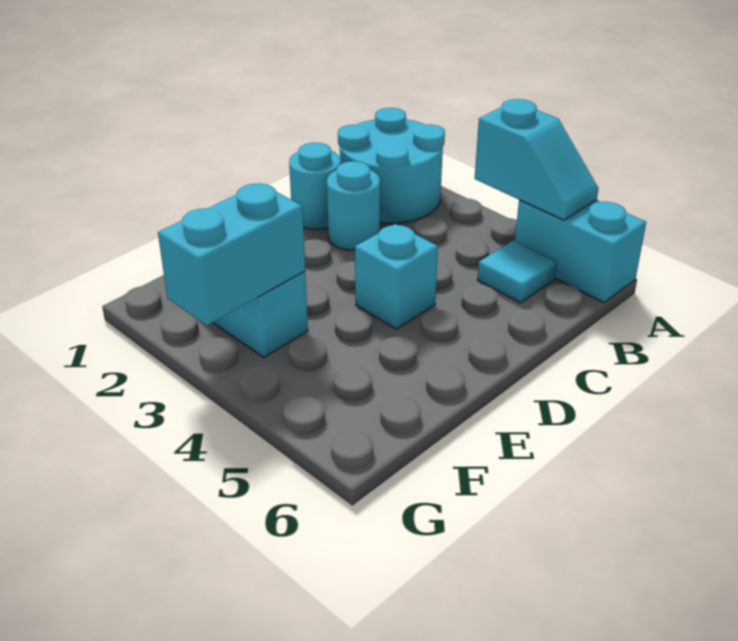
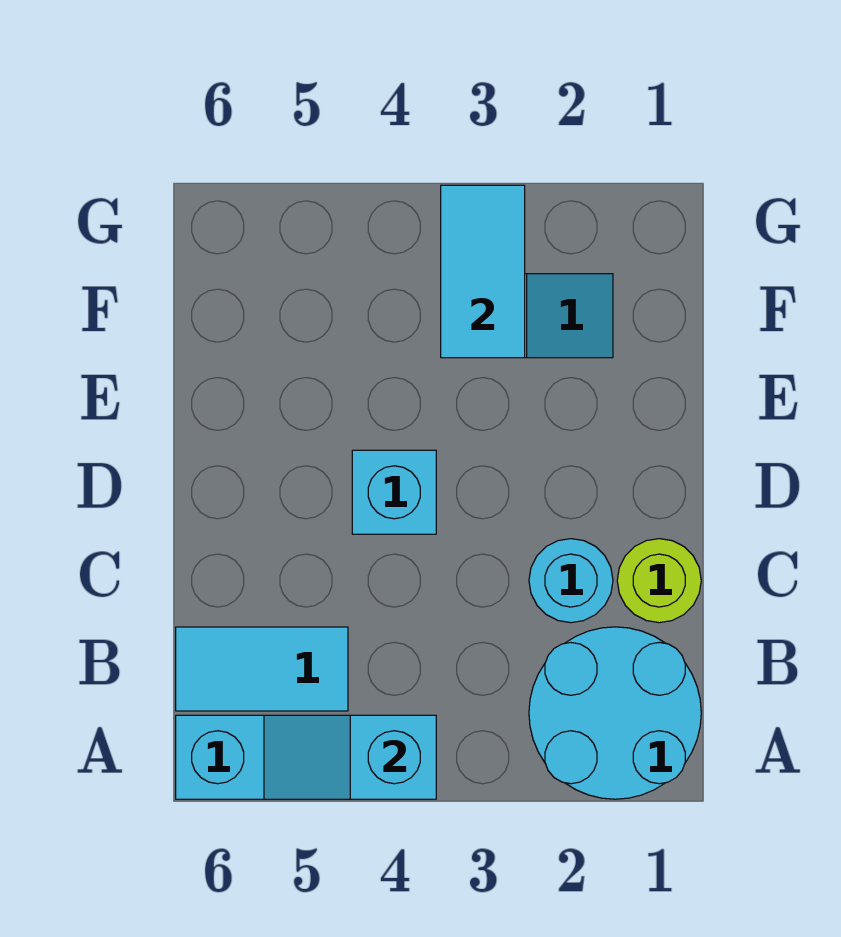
cyan 1x1 tile [477,240,557,303] -> cyan 1x2 tile [176,627,348,711]
cyan 1x1 round brick [289,143,341,229] -> lime 1x1 round brick [617,539,701,623]
cyan 1x2 brick [158,183,305,325] -> cyan 1x2 tile [441,185,525,358]

